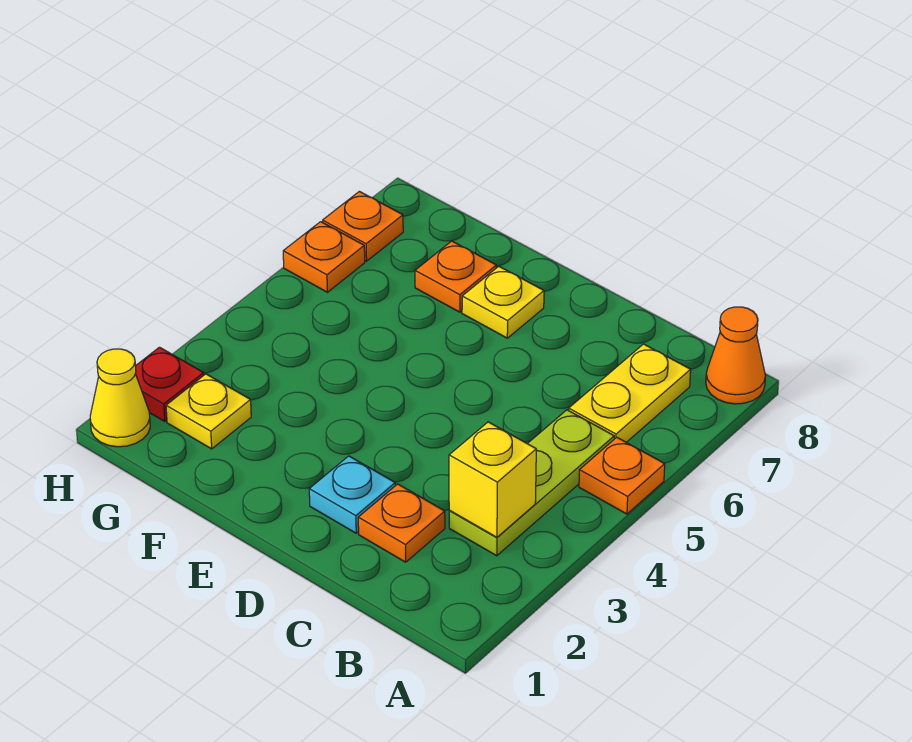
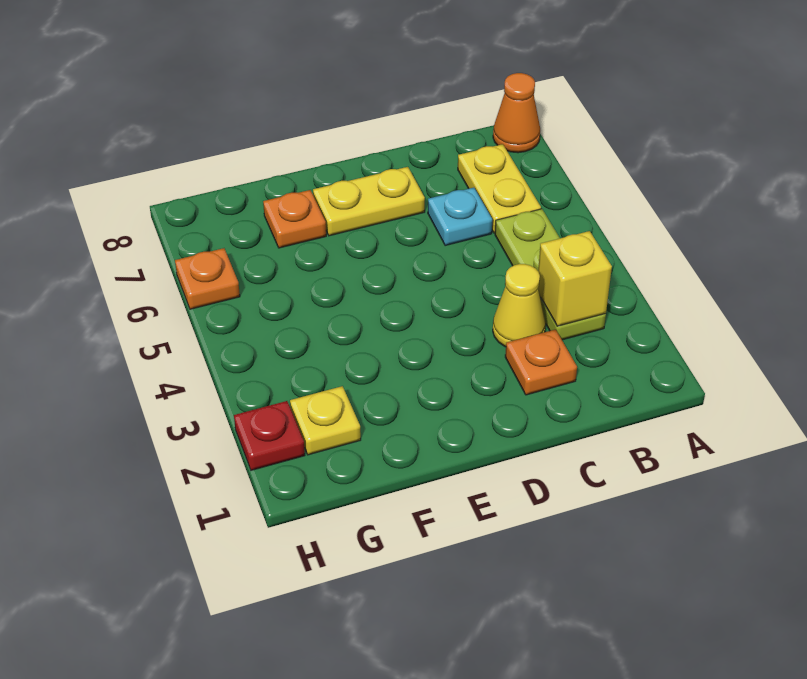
orange 1x1 plate [579,437,665,514] -> none
cyan 1x1 plate [309,456,395,533] -> cyan 1x1 plate moved to [428,188,492,246]
yellow 1x1 plate [462,266,544,338] -> yellow 1x2 plate [313,167,425,236]
yellow 1x1 cone [90,349,150,447] -> yellow 1x1 cone moved to [493,264,546,347]
orange 1x1 plate [323,191,403,261] -> none

